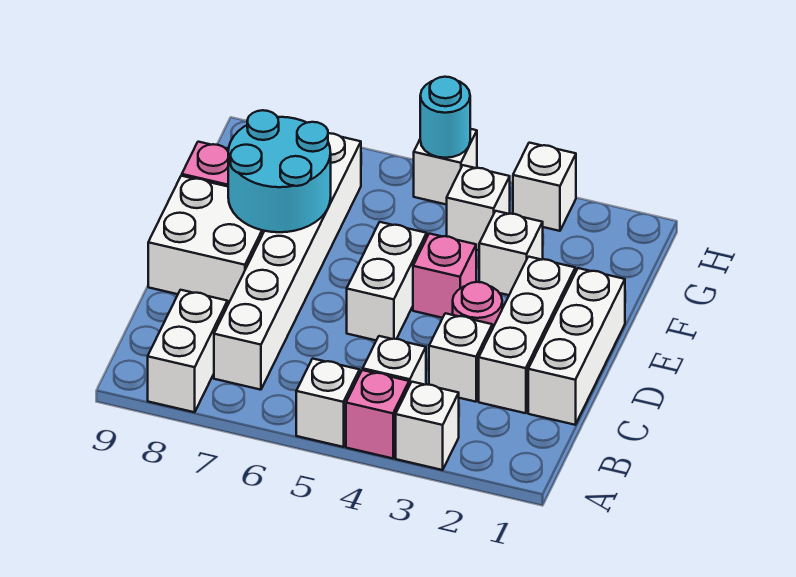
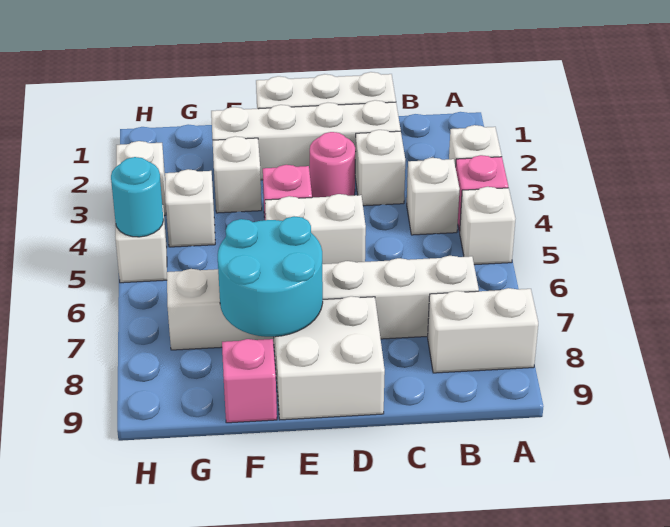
white 1x3 brick [479,257,575,413] -> white 1x4 brick [211,100,401,180]

